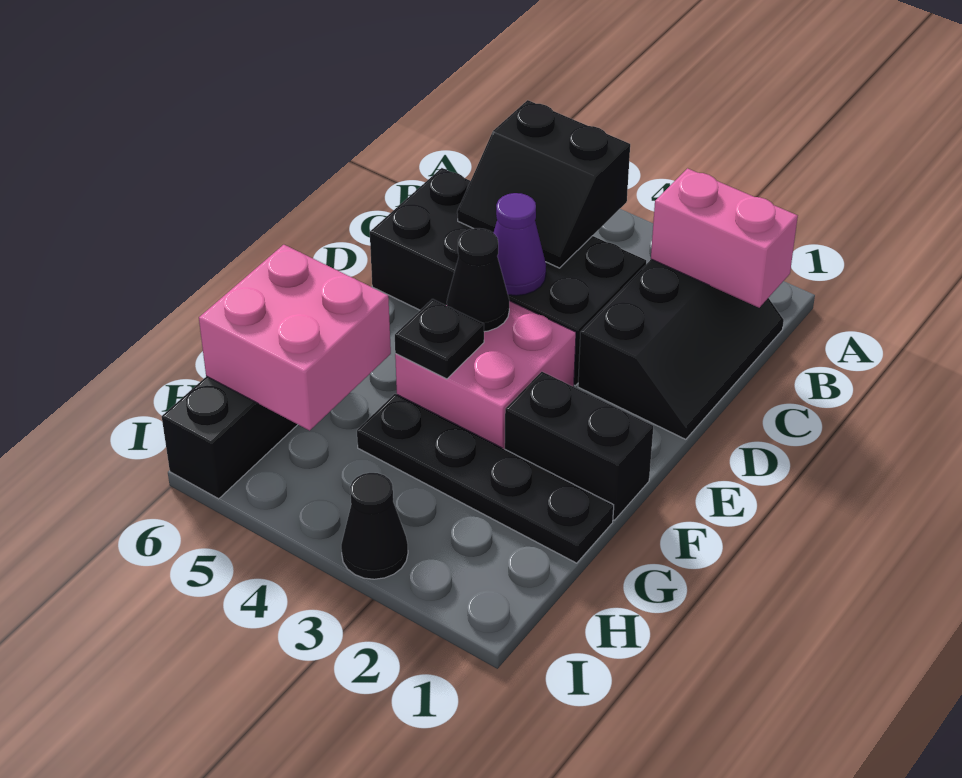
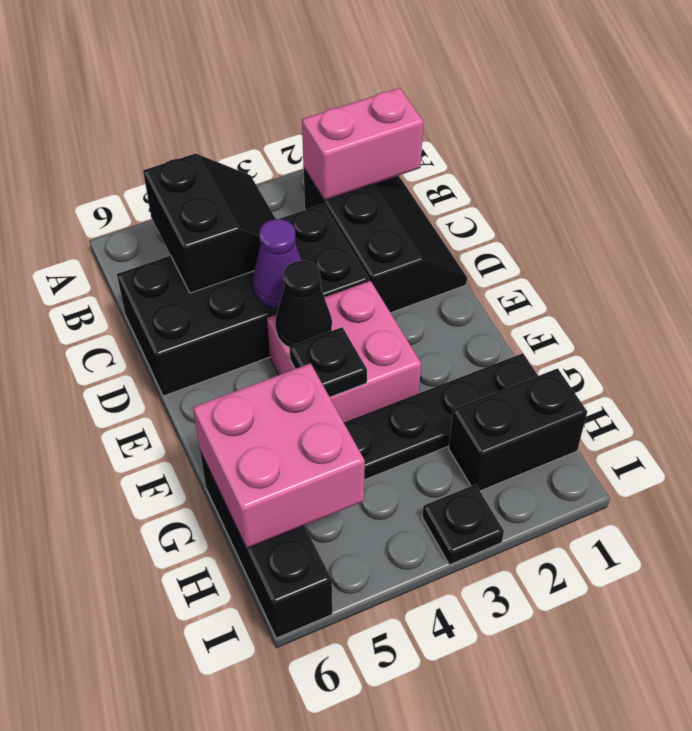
black 2x2 slope [457,100,630,268] -> black 2x2 slope turned to [143,153,276,293]
black 1x2 brick [505,372,653,520] -> black 1x2 brick moved to [449,368,587,491]
black 1x1 cone [341,473,408,579] -> black 1x1 plate [422,484,504,565]

